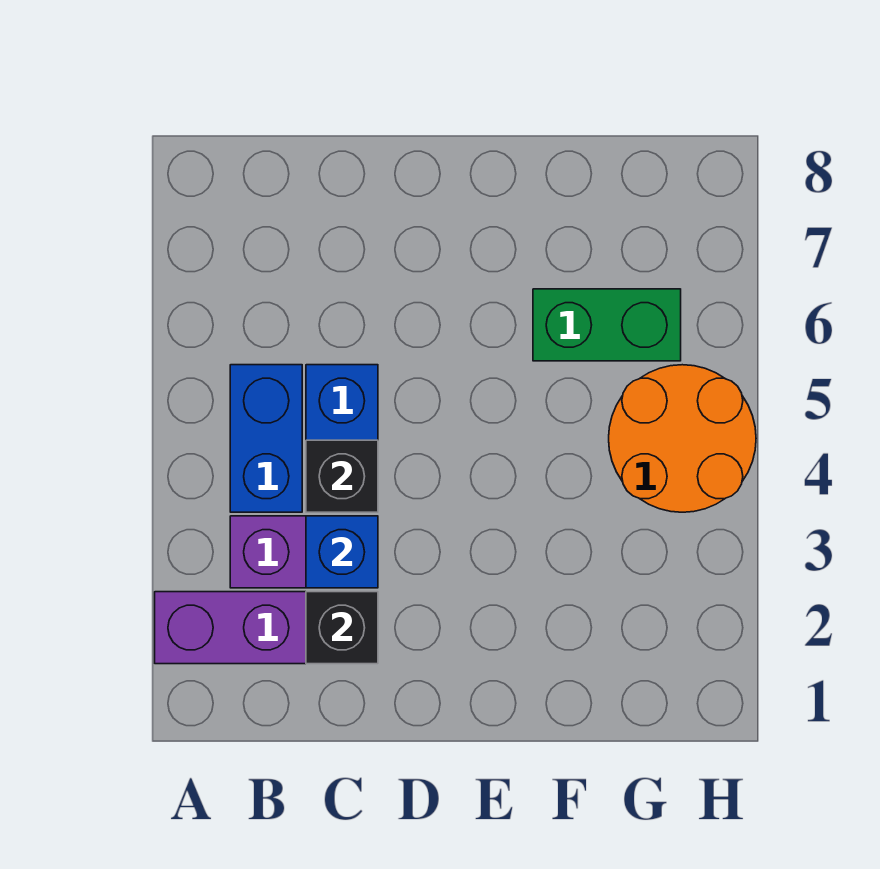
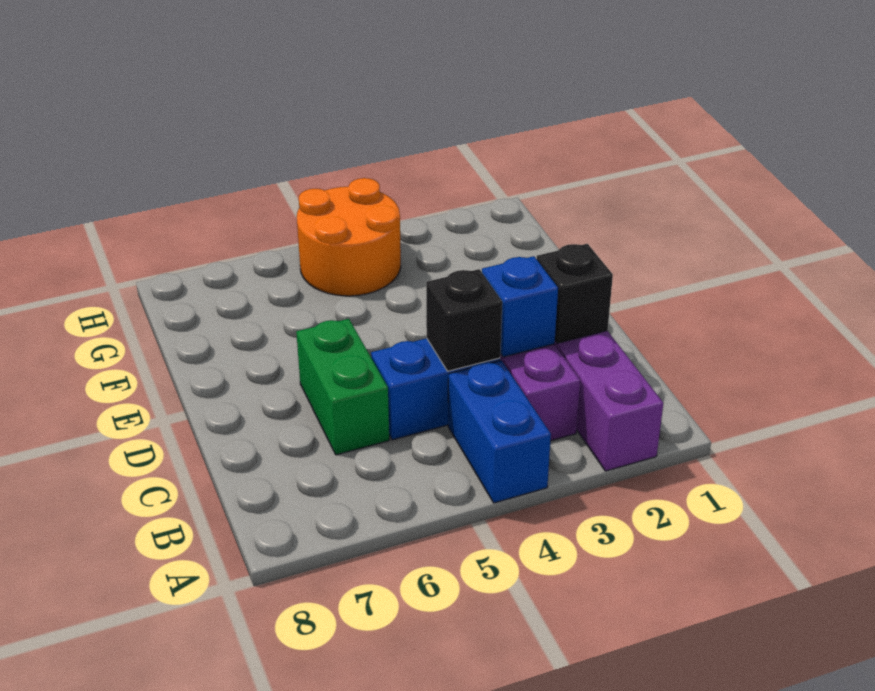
blue 1x2 brick [230,365,302,512] -> blue 1x2 brick turned to [448,360,551,503]
green 1x2 brick [533,289,681,361] -> green 1x2 brick moved to [296,319,389,455]

